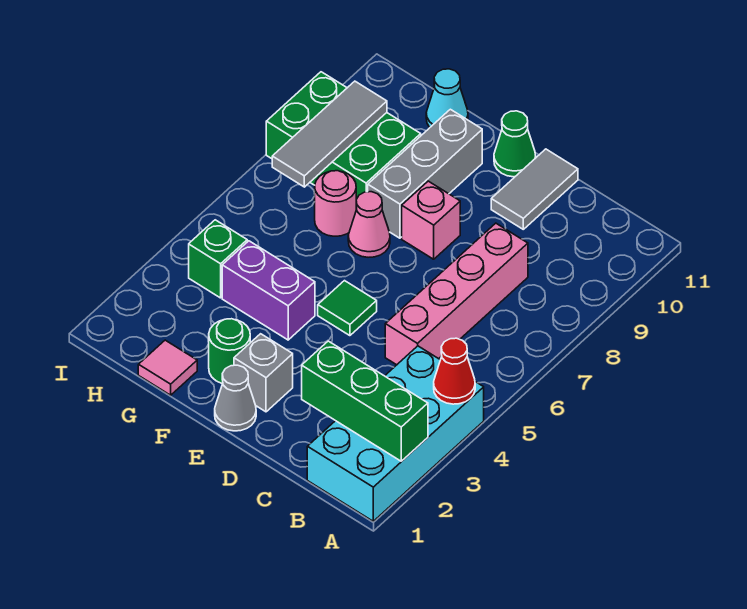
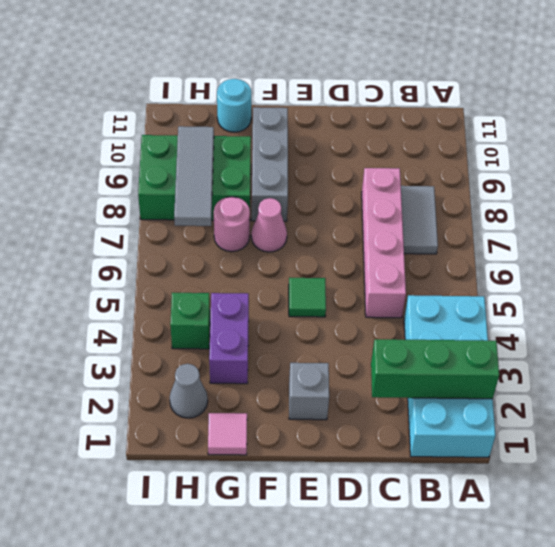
red 1x1 cone [434,338,475,404] -> none
grey 1x2 tile [491,149,578,229] -> grey 1x2 tile moved to [401,186,438,254]
grey 1x1 cone [215,365,256,431] -> grey 1x1 cone moved to [170,364,208,418]
pink 1x1 brick [402,181,460,259] -> none
green 1x1 cone [494,111,536,177] -> none
green 1x1 round brick [209,319,250,384] -> none
purple 1x2 brick [222,241,315,340] -> purple 1x2 brick turned to [209,293,249,384]
cyan 1x1 cone [426,69,468,127] -> cyan 1x1 round brick [217,79,251,132]

